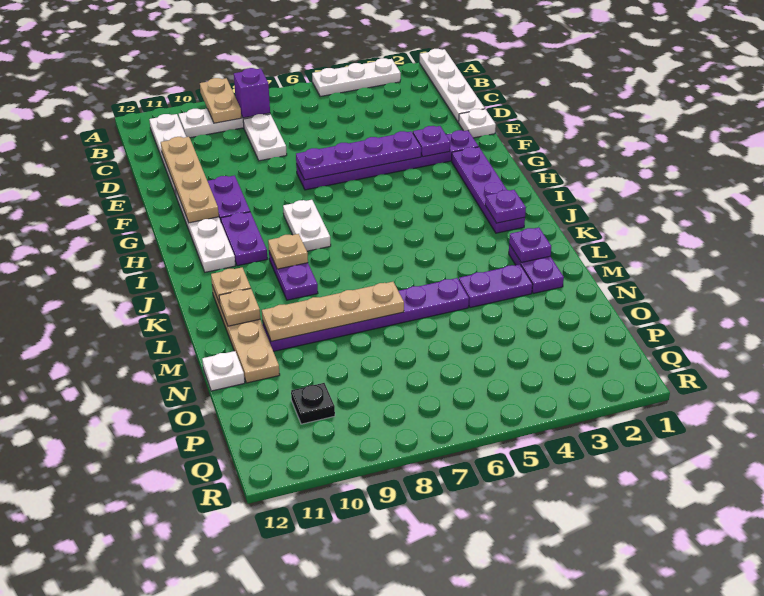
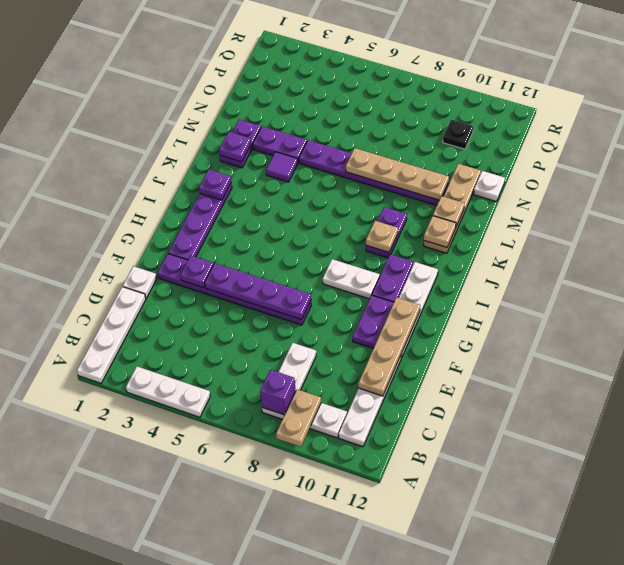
white 1x2 plate [283,200,331,251] -> white 1x2 plate turned to [323,259,380,299]
none -> purple 1x1 tile [266,152,298,182]

